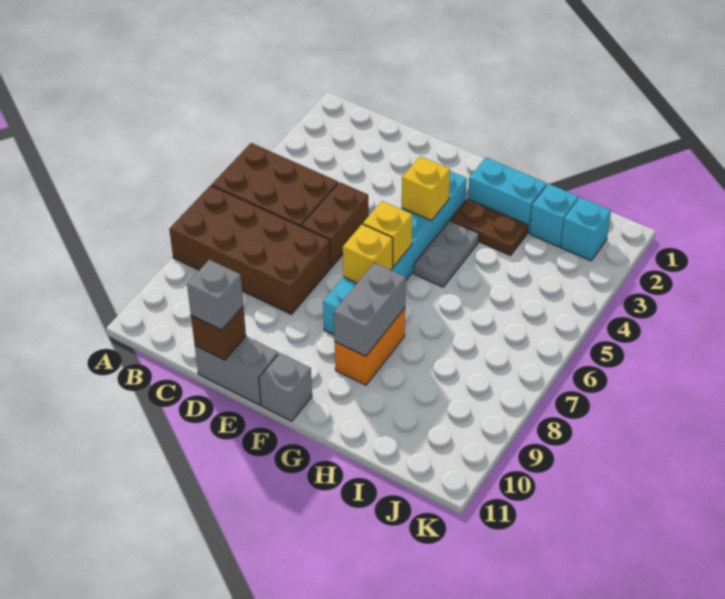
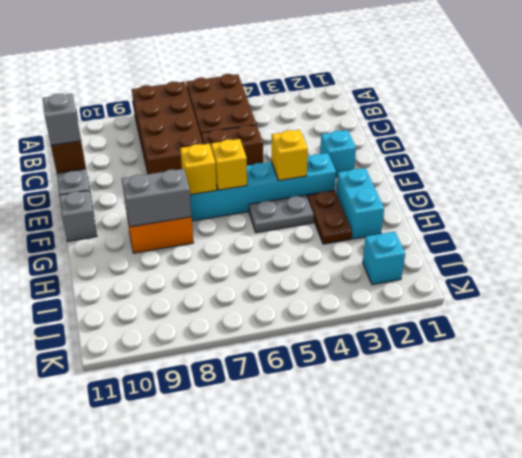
cyan 1x1 brick [529,184,579,247] -> cyan 1x1 brick moved to [320,130,356,176]

